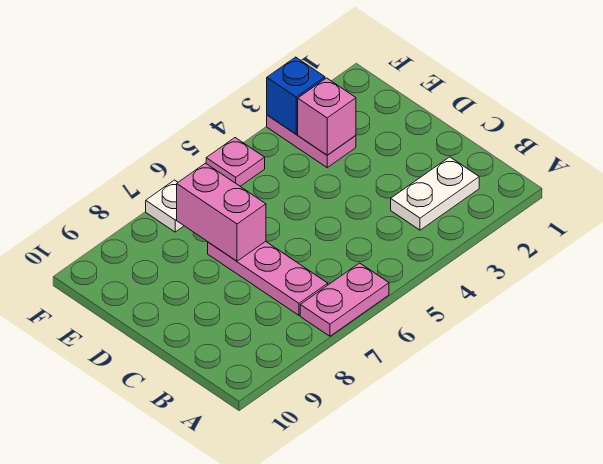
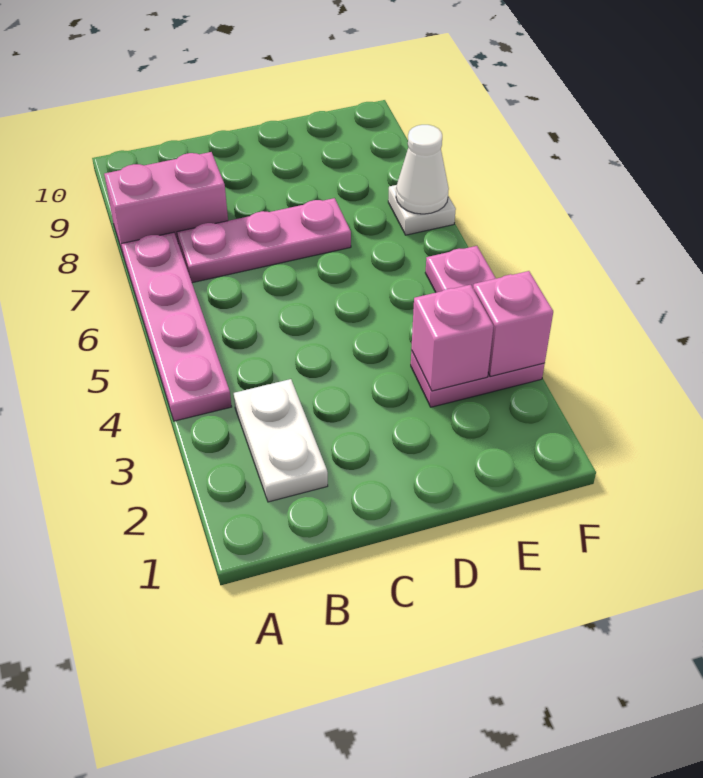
pink 1x2 plate [300,263,389,336] -> pink 1x4 plate [122,232,232,421]
pink 1x2 brick [177,163,266,261] -> pink 1x2 brick moved to [104,152,228,256]
blue 1x1 brick [267,57,325,134] -> pink 1x1 brick [473,271,553,376]
none -> white 1x1 cone [396,125,449,214]

